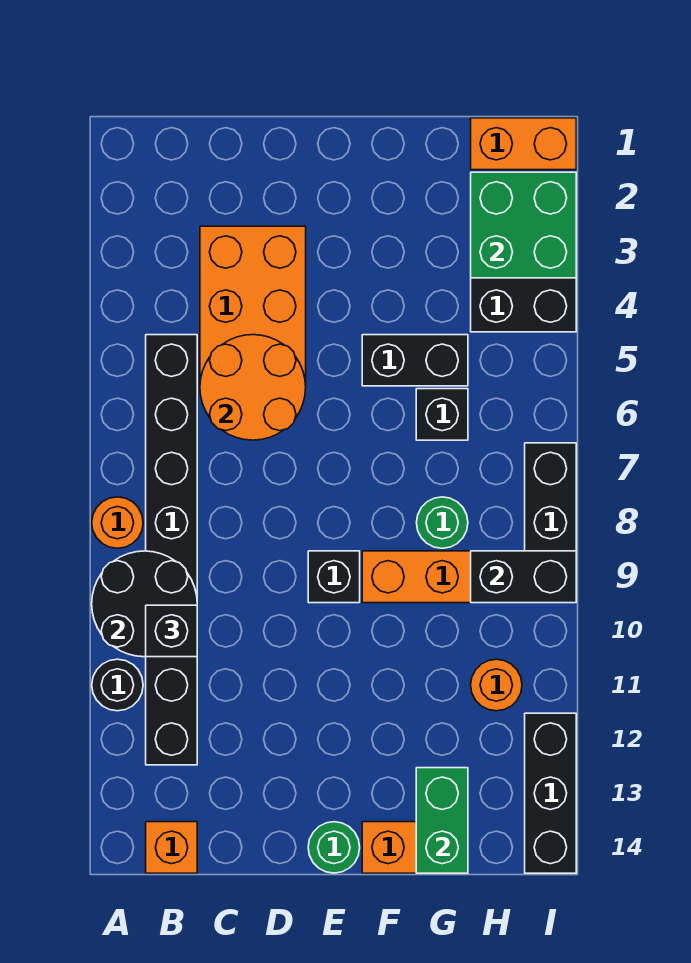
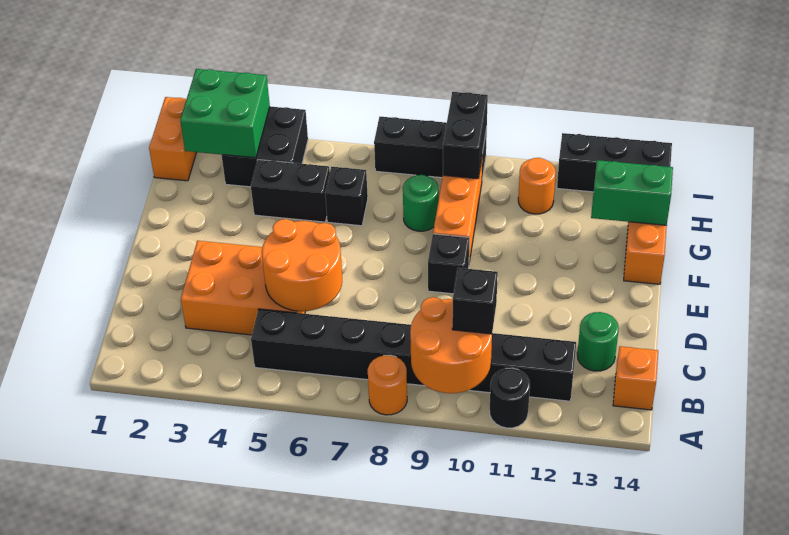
black 2x2 round brick [92,551,197,657] -> orange 2x2 round brick [410,297,492,393]
green 1x1 round brick [308,822,360,873] -> green 1x1 round brick moved to [577,312,619,371]
black 1x2 brick [362,335,468,386] -> black 1x2 brick turned to [251,160,330,222]

